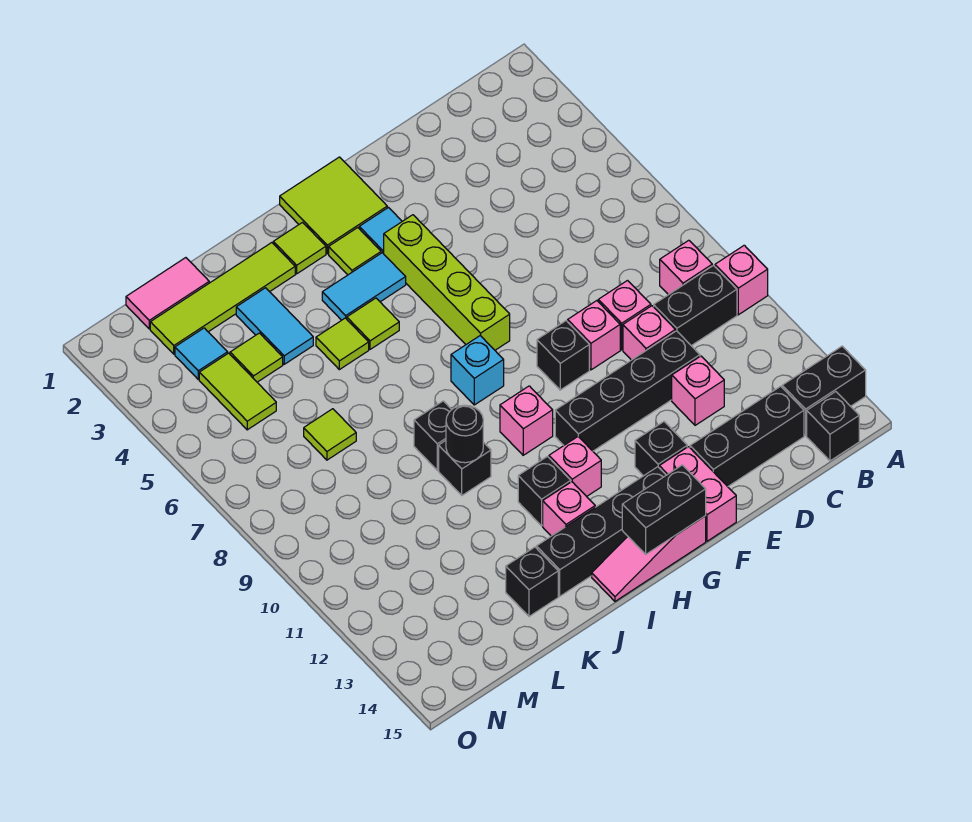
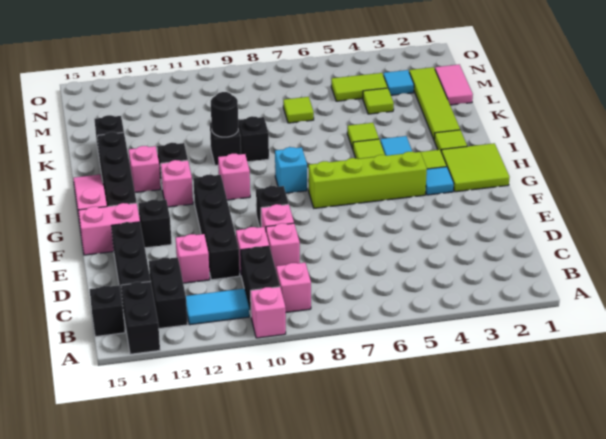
black 1x2 brick [622,465,706,554] -> black 1x2 brick moved to [149,257,188,329]
cyan 1x2 tile [236,288,313,364] -> cyan 1x2 tile moved to [186,289,250,325]

